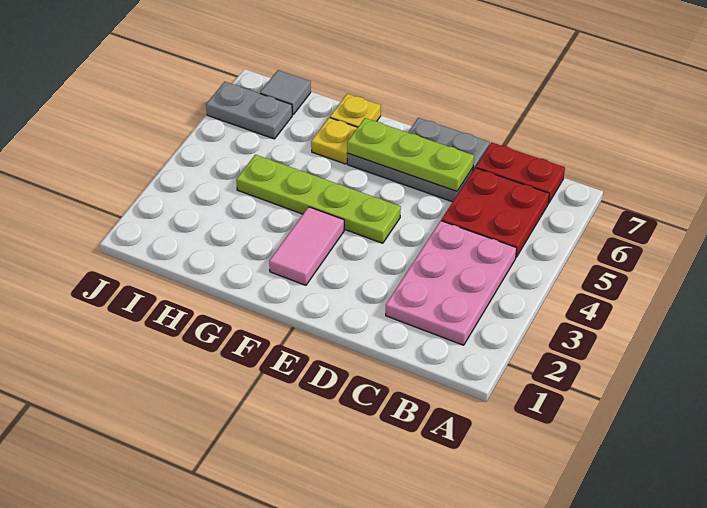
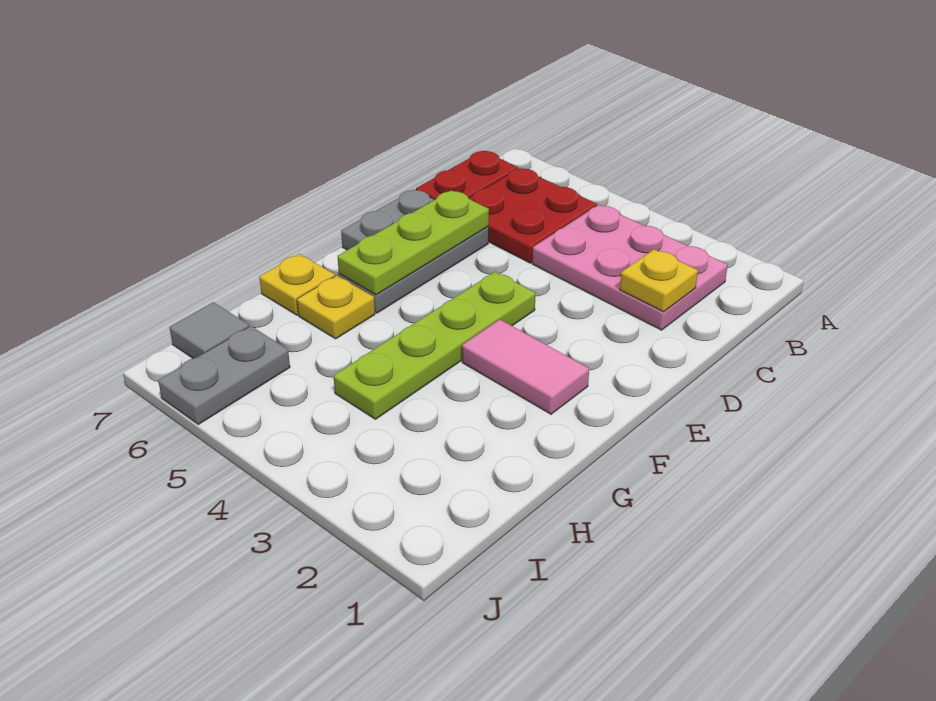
none -> yellow 1x1 plate [620,249,698,312]

